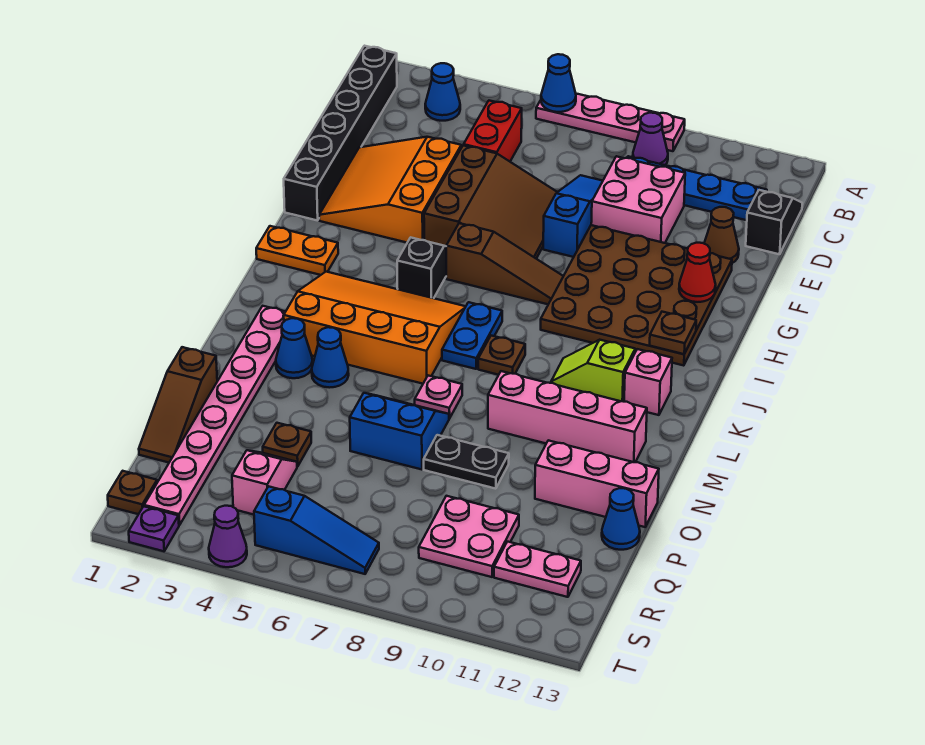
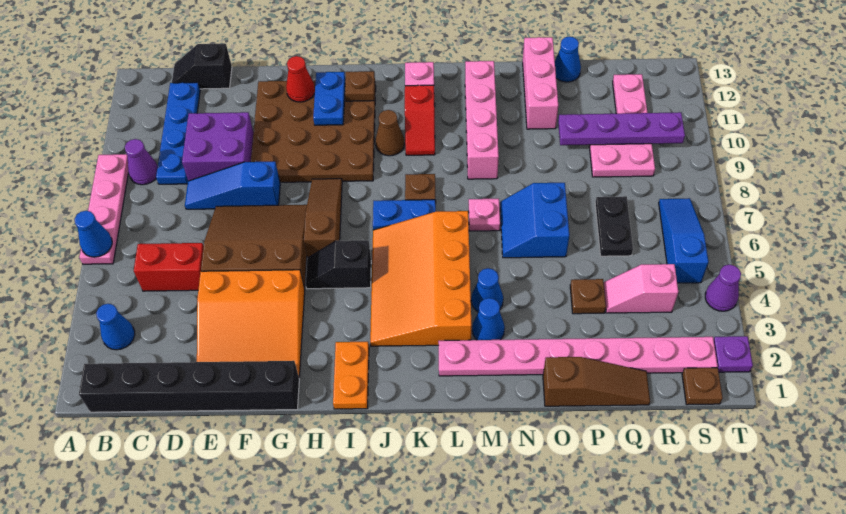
pink 2x2 brick [591,156,685,243] -> purple 2x2 brick [182,112,253,181]
brown 1x1 cone [704,207,739,263] -> brown 1x1 cone moved to [375,110,405,156]
none -> blue 1x2 plate [313,72,345,125]
lime 1x2 slope [551,340,635,402] -> red 1x2 slope [405,85,435,155]
black 1x2 plate [424,435,509,489] -> black 1x2 plate moved to [595,196,633,256]
none -> purple 1x4 plate [558,112,685,145]

